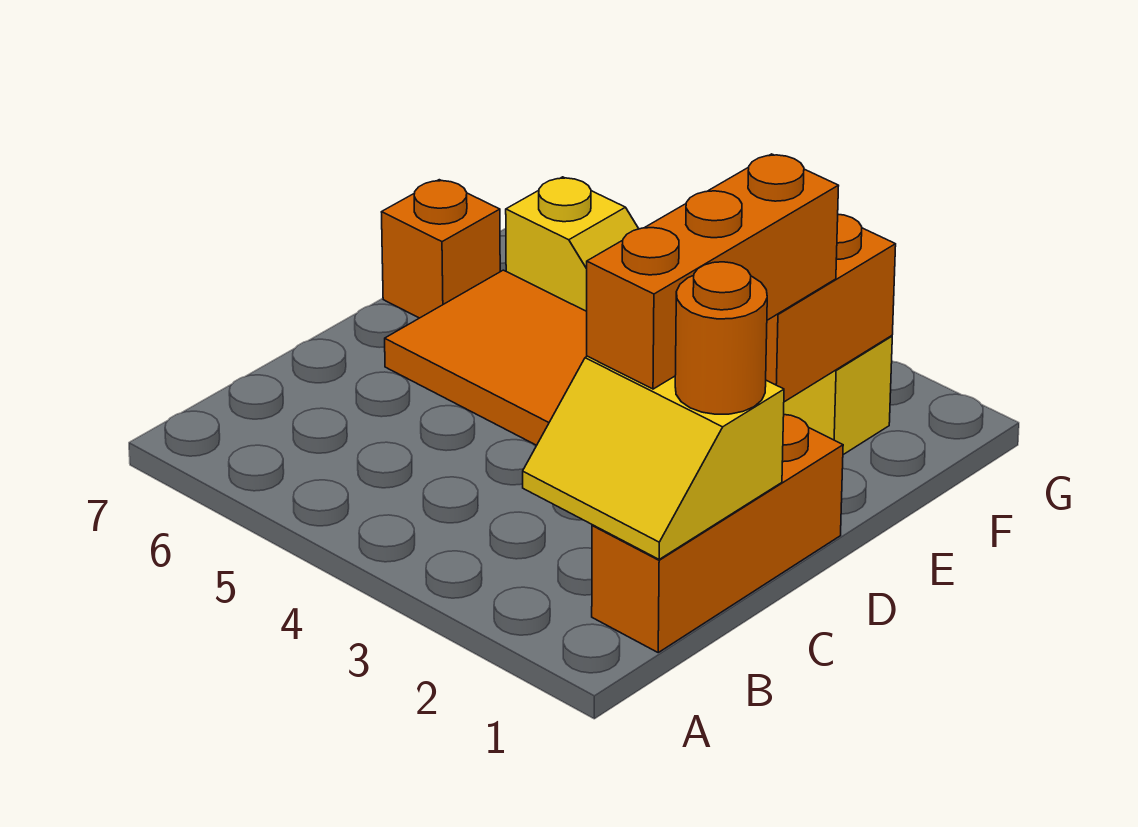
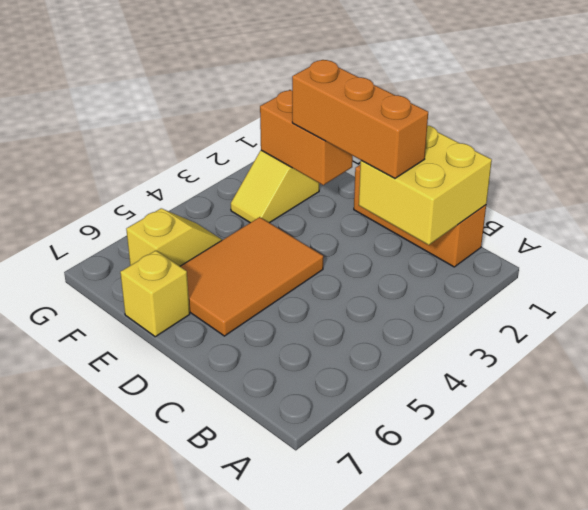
yellow 2x2 slope [523,356,784,559] -> yellow 2x2 brick [359,125,492,245]
orange 1x1 round brick [675,262,767,414] -> none
orange 1x1 brick [382,180,500,318] -> yellow 1x1 brick [120,251,190,337]

